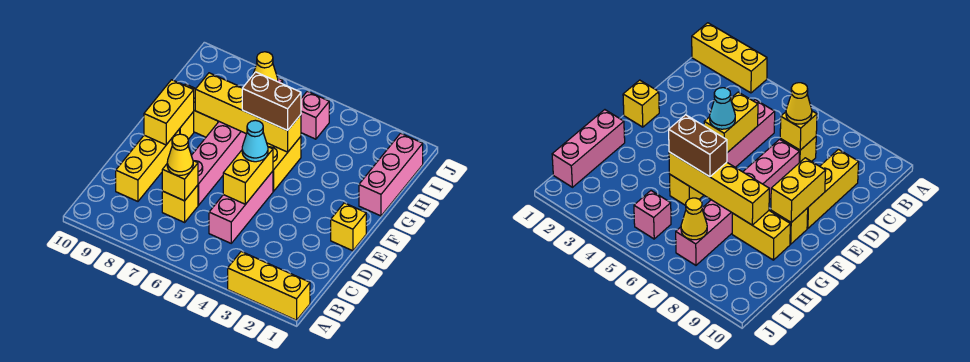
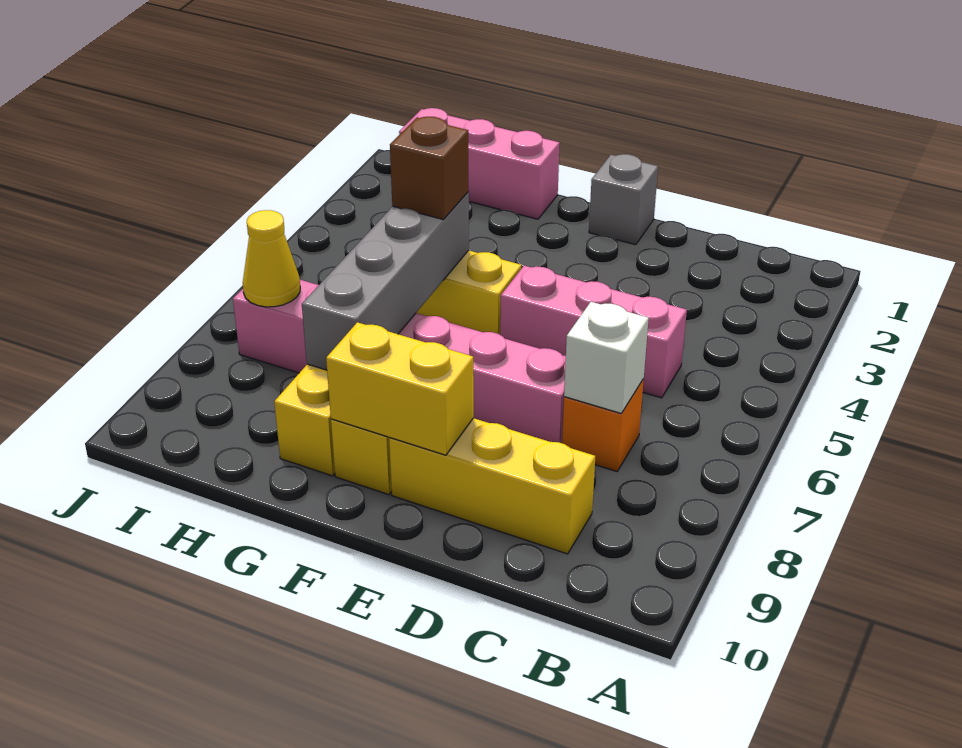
yellow 1x3 brick [228,252,310,320] -> none
yellow 1x1 brick [162,185,198,222] -> orange 1x1 brick [562,379,644,471]
yellow 1x1 brick [162,161,198,201] -> white 1x1 brick [564,302,649,413]
yellow 1x1 cone [167,134,193,175] -> none
yellow 1x2 brick [223,147,273,204] -> none
yellow 1x1 brick [331,203,366,251] -> grey 1x1 brick [589,154,658,245]
cyan 1x1 cone [242,120,268,162] -> none
yellow 1x4 brick [195,73,301,152] -> grey 1x4 brick [302,192,469,370]
brown 1x2 brick [242,72,301,130] -> brown 1x1 brick [390,117,469,220]
pink 1x1 brick [301,91,329,139] -> none

